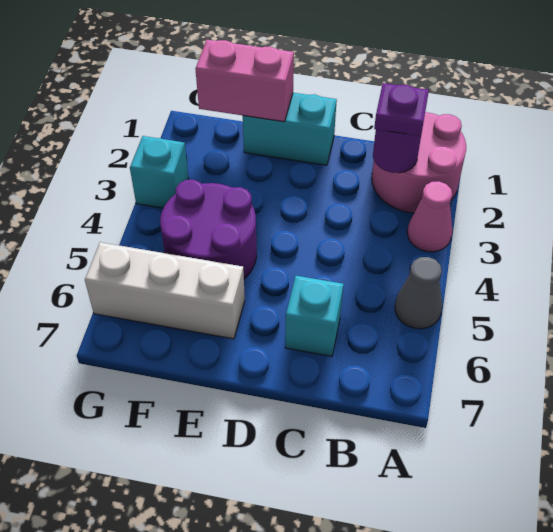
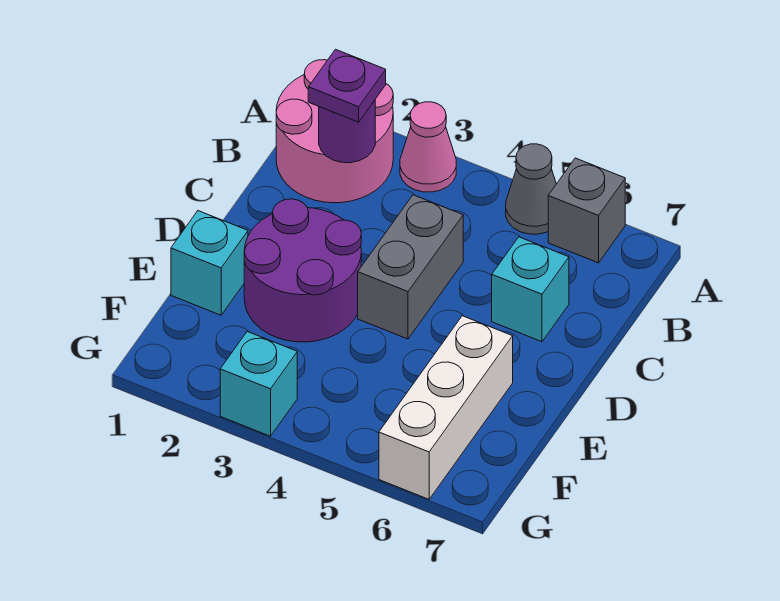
none -> grey 1x1 brick [548,158,625,263]
none -> grey 1x2 brick [358,195,463,339]
cyan 1x2 brick [243,93,337,165] -> cyan 1x1 brick [171,211,248,315]
pink 1x2 brick [196,40,294,122] -> none
purple 2x2 round brick [160,180,257,279] -> purple 2x2 round brick moved to [244,199,361,342]

